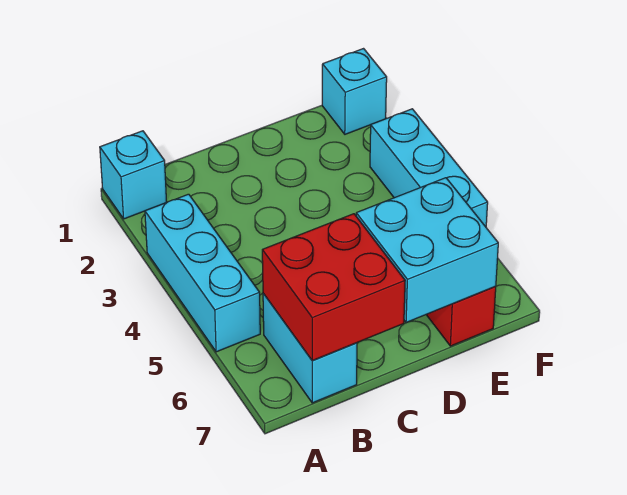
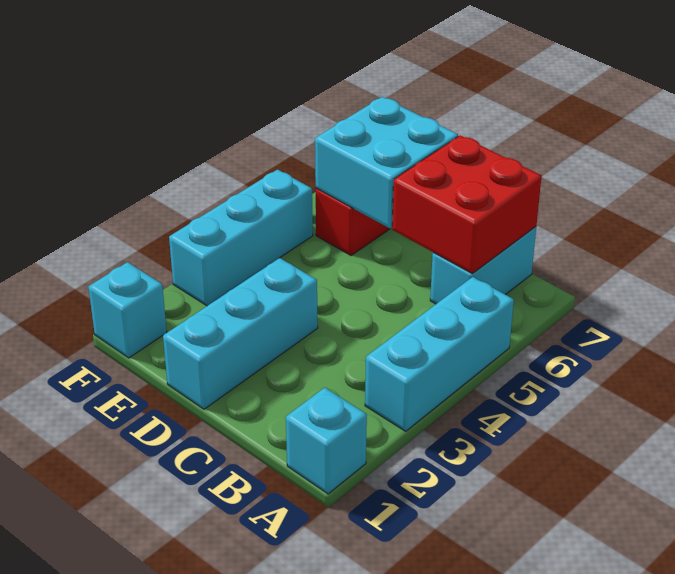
none -> cyan 1x3 brick [163,258,318,409]

